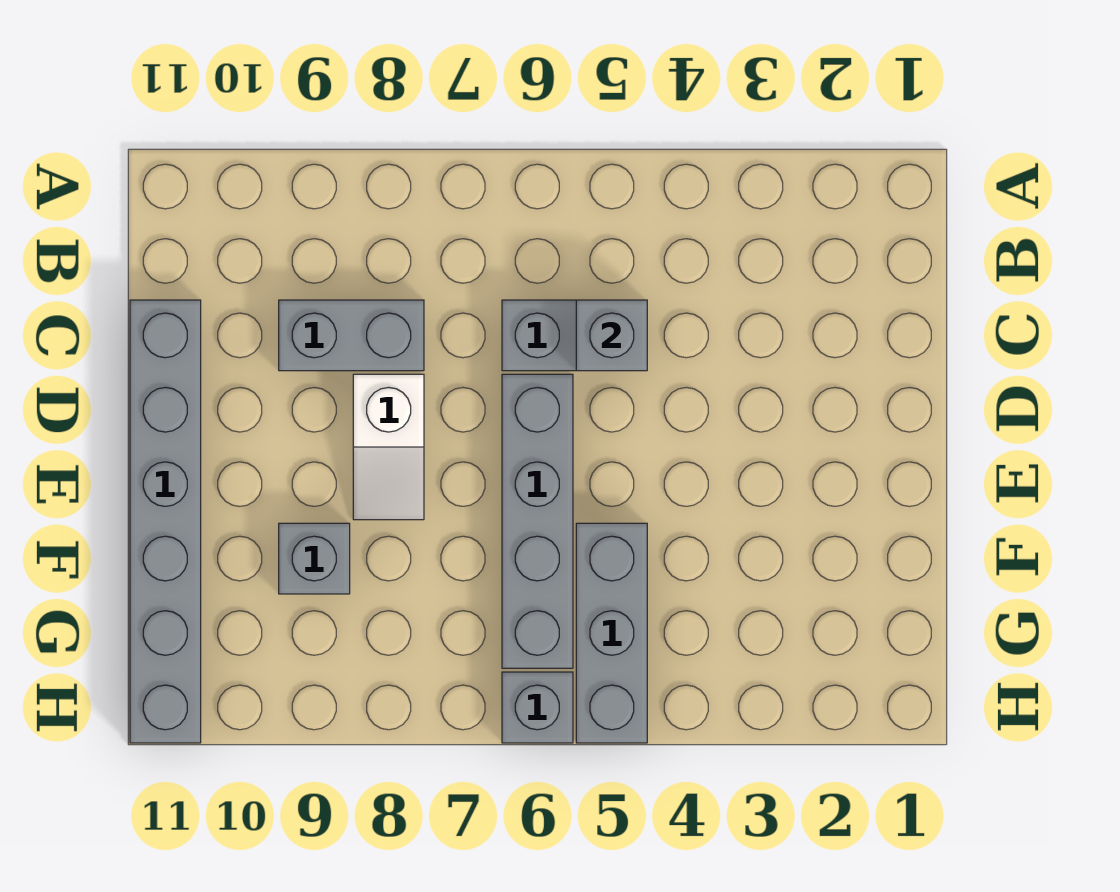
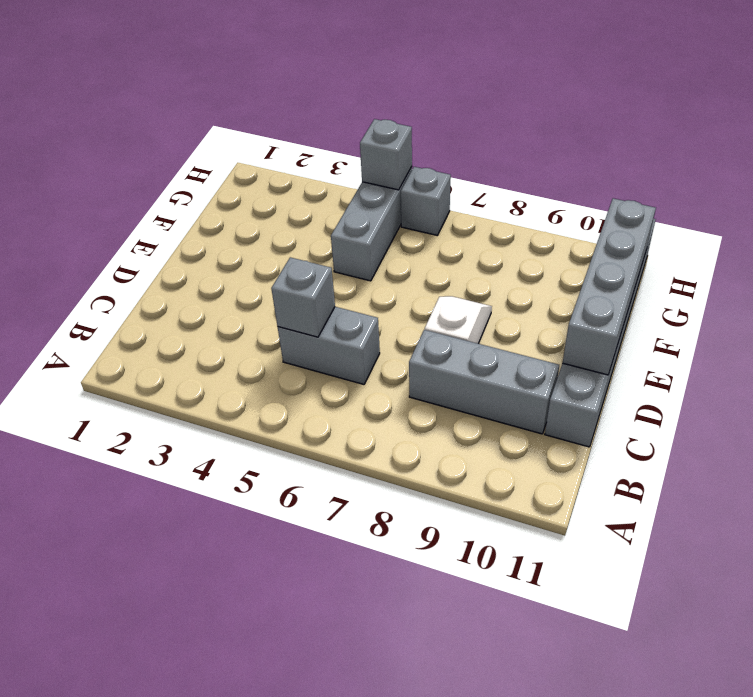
grey 1x2 brick [279,300,424,371] -> grey 1x3 brick [409,330,559,434]
grey 1x4 brick [502,374,573,668] -> grey 1x4 brick moved to [563,198,656,375]
grey 1x1 brick [279,523,350,594] -> grey 1x1 brick moved to [360,119,412,190]

